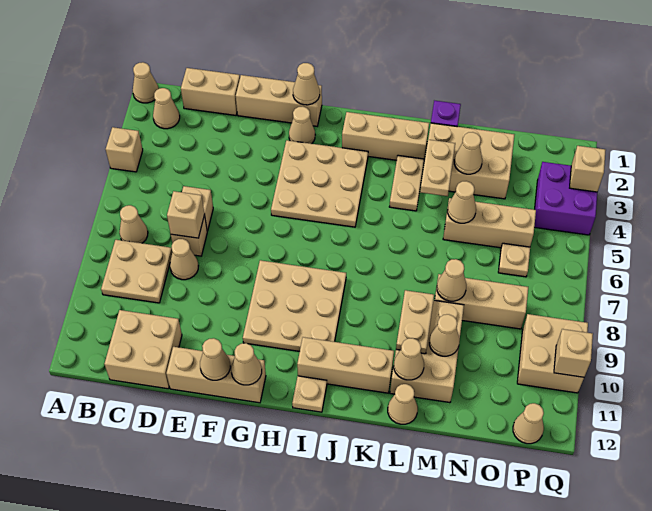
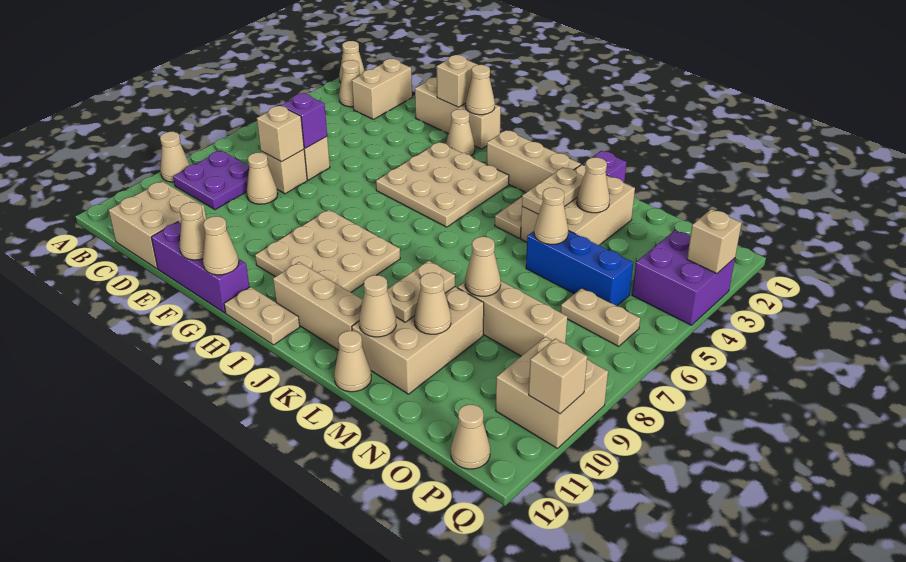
tan 1x1 brick [106,127,143,172] -> tan 1x1 brick moved to [437,55,477,107]
tan 1x1 cone [120,205,148,243] -> tan 1x1 cone moved to [160,132,190,182]
tan 2x2 plate [101,240,172,303] -> purple 2x2 plate [173,151,249,210]
tan 1x2 brick [181,68,240,115] -> tan 1x2 brick turned to [352,59,412,119]
none -> purple 1x1 brick [281,93,327,148]
tan 1x3 brick [166,347,266,403] -> purple 1x3 brick [151,222,249,313]
tan 1x1 plate [292,376,327,412] -> tan 1x2 plate [224,287,300,345]
tan 2x3 brick [428,123,514,199] -> tan 2x3 brick turned to [521,164,635,245]
tan 1x3 brick [443,198,536,248] -> blue 1x3 brick [526,231,633,306]
tan 1x1 plate [498,243,530,277] -> tan 1x2 plate [561,288,640,346]

